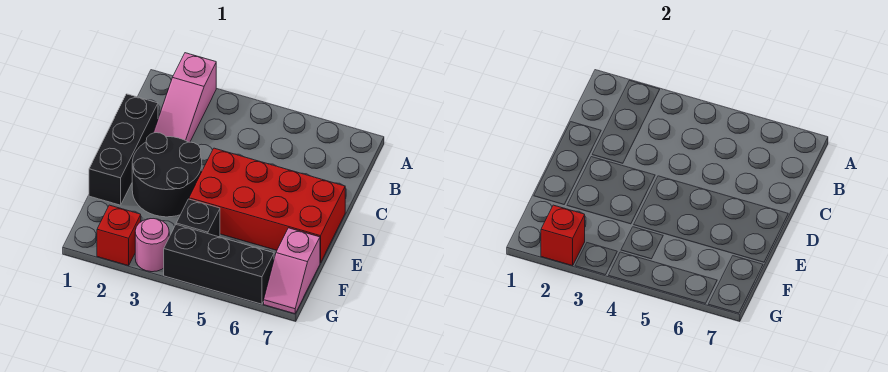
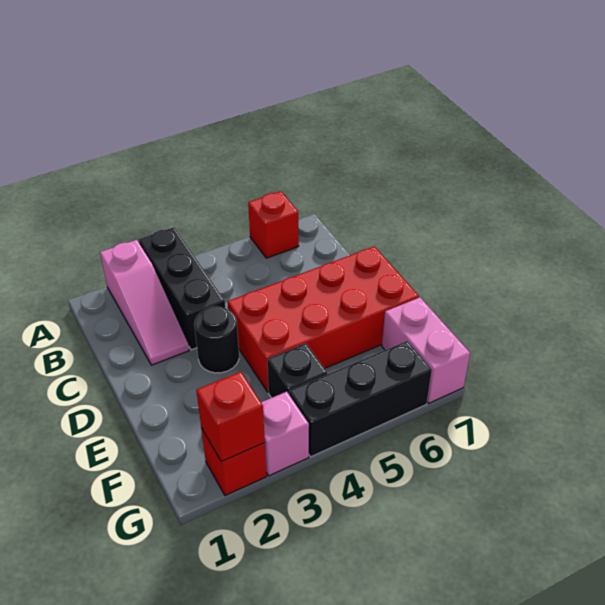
none -> red 1x1 brick [248,191,299,258]
black 1x3 brick [89,94,158,205] -> black 1x3 brick moved to [139,227,225,350]
black 2x2 round brick [132,133,202,217] -> black 1x1 round brick [194,306,239,373]
pink 1x2 slope [264,228,320,314] -> pink 1x2 brick [382,297,470,403]
pink 1x1 round brick [135,219,169,272] -> pink 1x1 brick [261,392,309,476]

